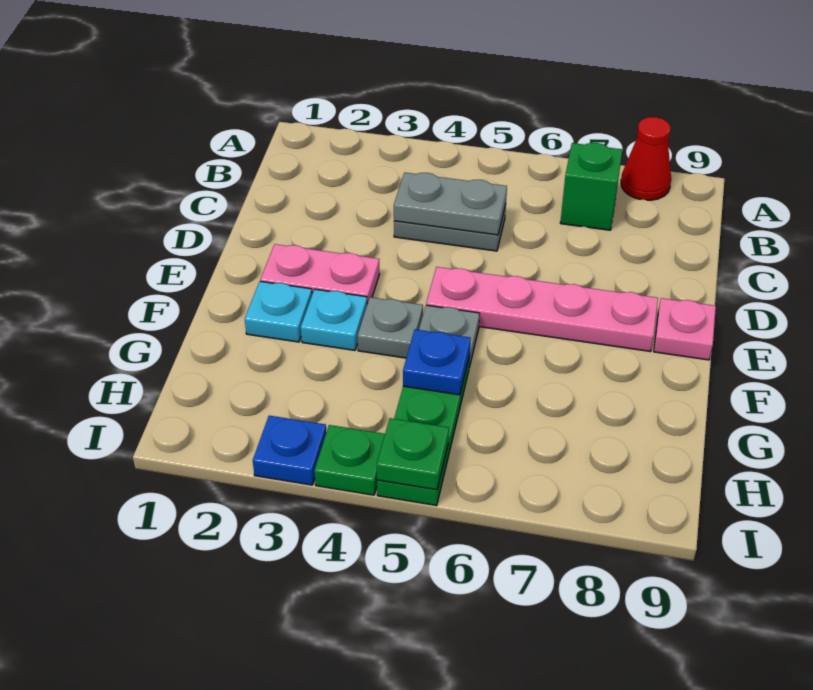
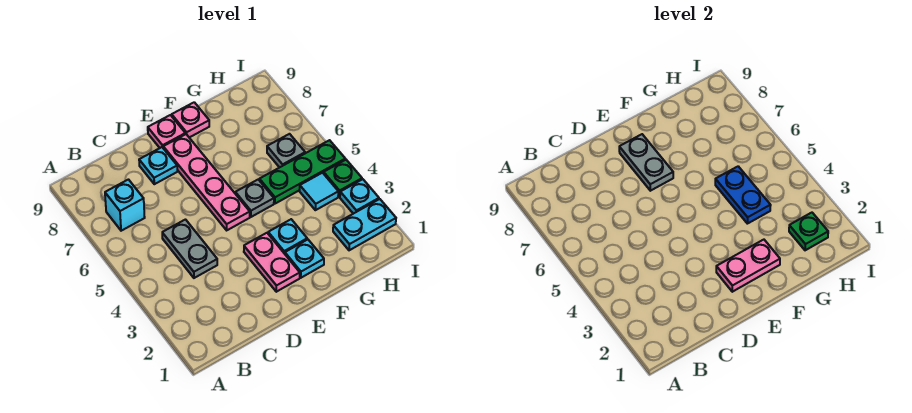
red 1x1 cone [621,117,671,200] -> none
green 1x1 brick [560,143,622,230] -> cyan 1x1 brick [105,180,145,231]
grey 1x2 plate [394,173,507,235] -> grey 1x2 plate moved to [619,134,673,191]
none -> cyan 1x1 plate [139,147,177,184]
none -> pink 1x2 plate [716,240,780,292]
grey 1x1 plate [358,297,423,358] -> grey 1x1 plate moved to [267,134,305,168]
none -> pink 1x1 plate [172,102,209,138]
blue 1x1 plate [403,329,471,395] -> blue 1x2 plate [715,166,771,224]
none -> cyan 1x2 plate [333,199,396,250]
none -> cyan 1x1 tile [300,173,338,210]
blue 1x1 plate [253,416,326,485] -> cyan 1x1 plate [340,179,379,214]
green 1x1 plate [377,418,449,490] -> green 1x1 plate moved to [789,213,828,250]

